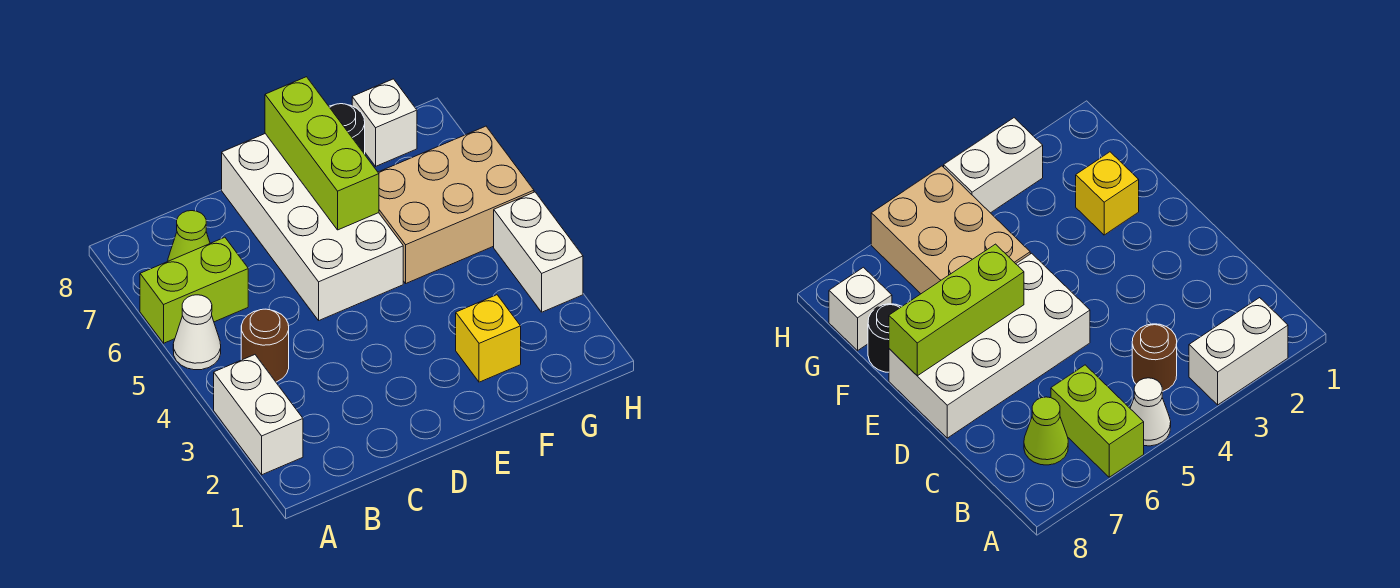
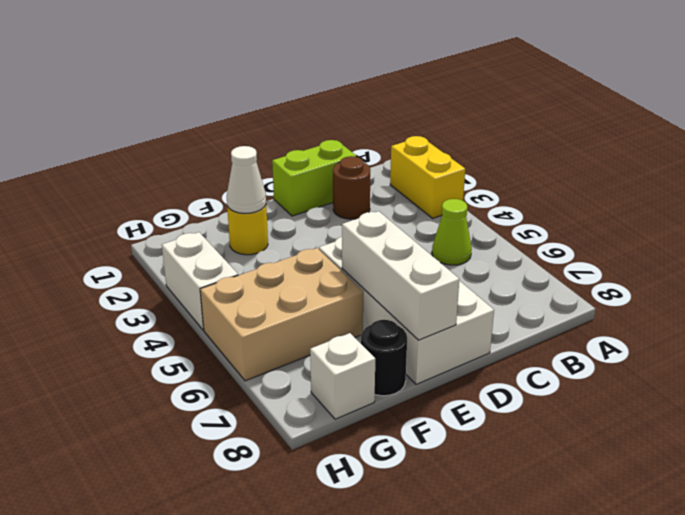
white 1x2 brick [214,355,303,475] -> yellow 1x2 brick [390,136,465,218]
white 1x1 cone [173,295,221,370] -> white 1x1 cone moved to [227,146,266,213]
lime 1x2 brick [140,237,248,343] -> lime 1x2 brick moved to [272,140,356,216]
brown 1x1 round brick [241,309,289,382] -> brown 1x1 round brick moved to [333,156,370,219]
lime 1x1 cone [168,211,210,261] -> lime 1x1 cone moved to [432,199,472,265]
lime 1x3 brick [265,77,379,230] -> white 1x3 brick [342,211,459,340]
yellow 1x1 brick [456,295,521,382] -> yellow 1x1 round brick [227,205,268,255]

